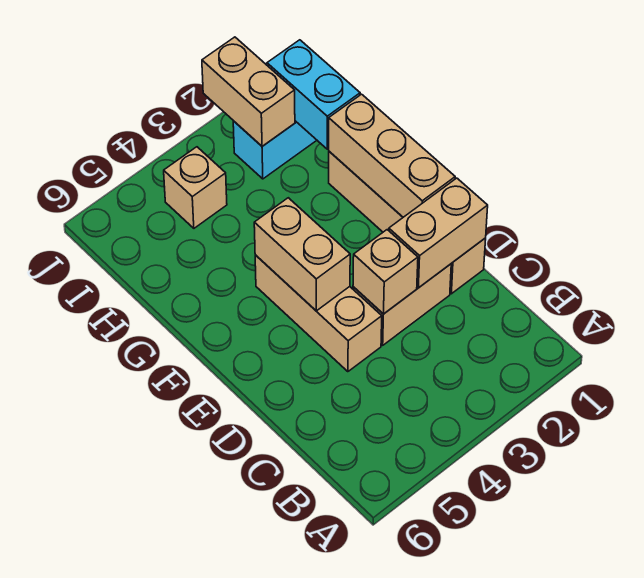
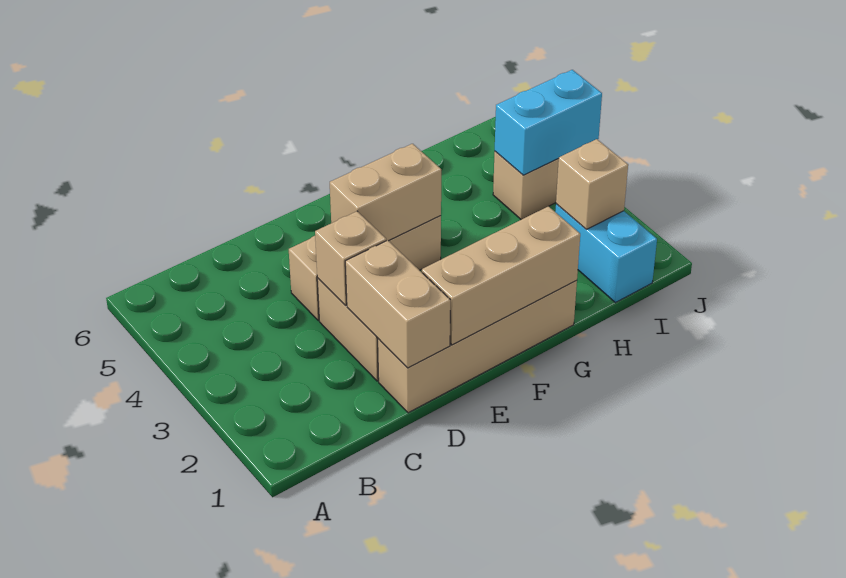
cyan 1x2 brick [267,40,360,149] -> cyan 1x2 brick moved to [495,70,602,175]
tan 1x2 brick [202,37,295,146] -> tan 1x1 brick [556,139,628,229]

